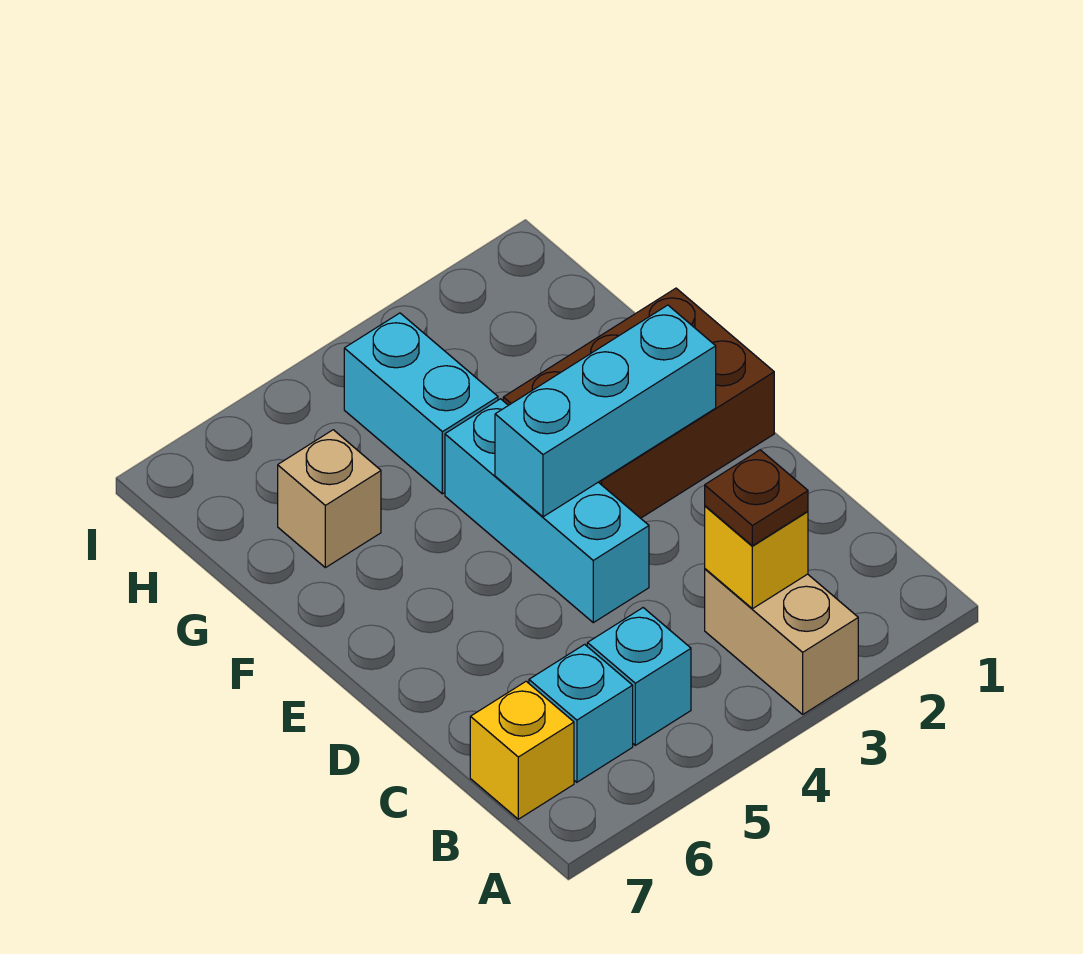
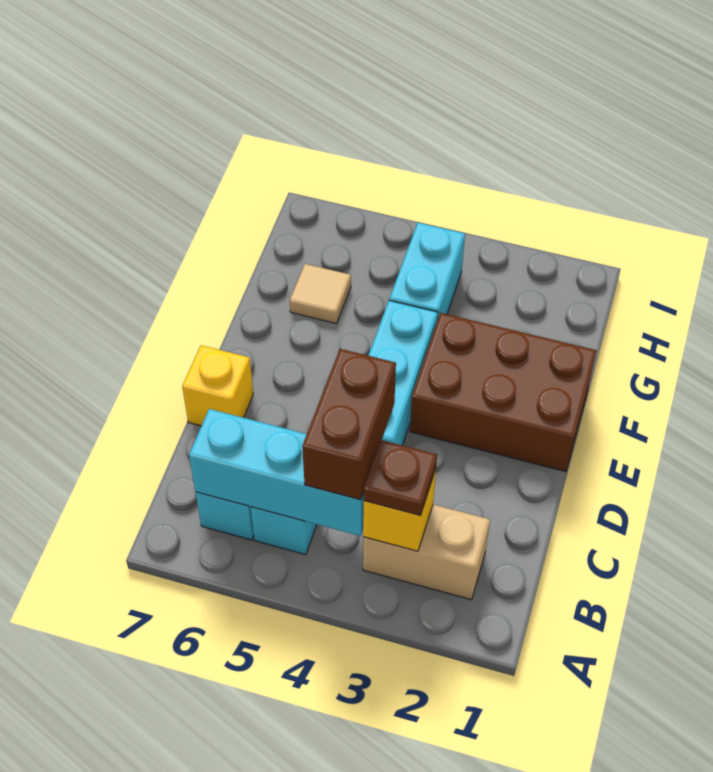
tan 1x2 brick [705,569,858,714] -> tan 1x2 brick turned to [363,504,490,600]
none -> brown 1x2 brick [302,349,396,500]
yellow 1x1 brick [470,681,574,819] -> yellow 1x1 brick moved to [182,345,253,426]
cyan 1x3 brick [495,305,716,517] -> cyan 1x3 brick moved to [189,409,364,536]
tan 1x1 brick [278,430,381,568] -> tan 1x1 tile [290,264,351,324]

